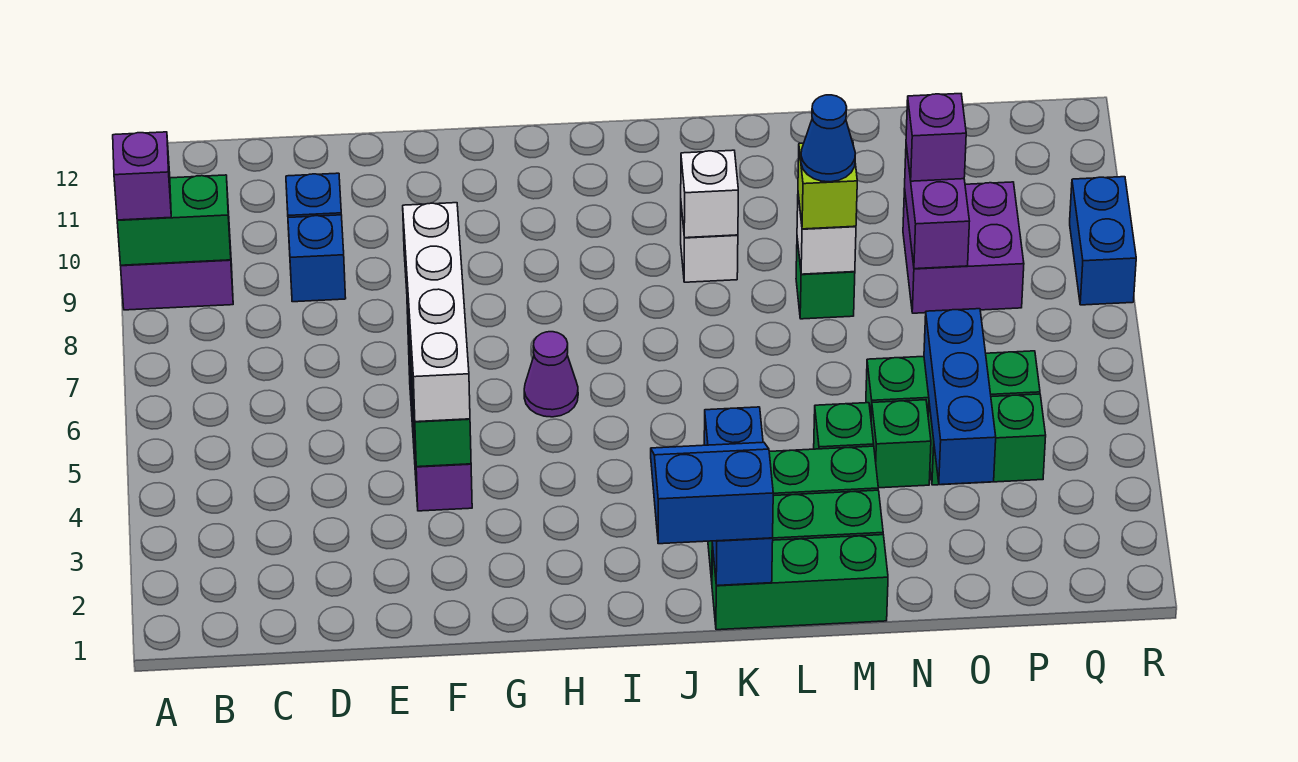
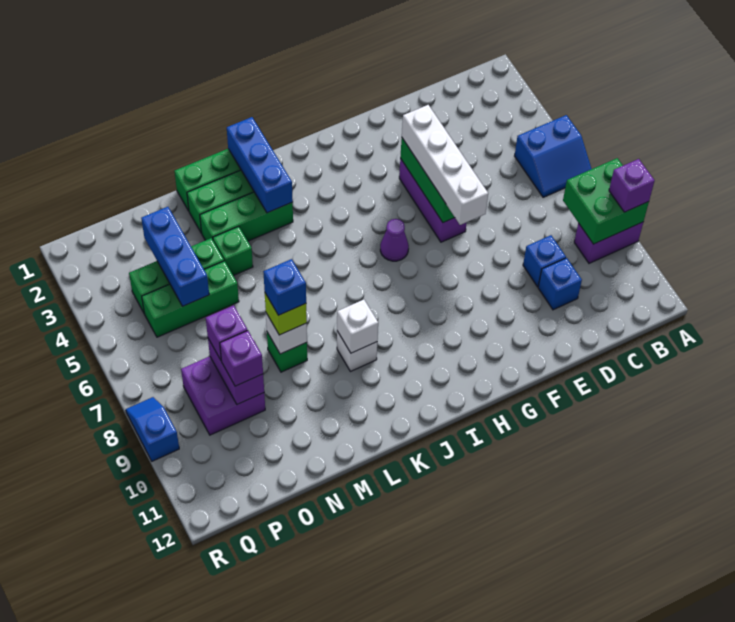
green 1x2 brick [117,175,231,265] -> green 2x2 brick [563,158,649,244]
blue 2x2 slope [651,442,773,544] -> blue 2x2 slope moved to [515,115,591,197]
blue 1x1 cone [801,95,855,182] -> blue 1x1 brick [263,259,306,315]
none -> purple 1x1 brick [206,305,248,360]
blue 1x2 brick [1070,177,1136,305] -> blue 1x2 slope [126,397,179,461]

